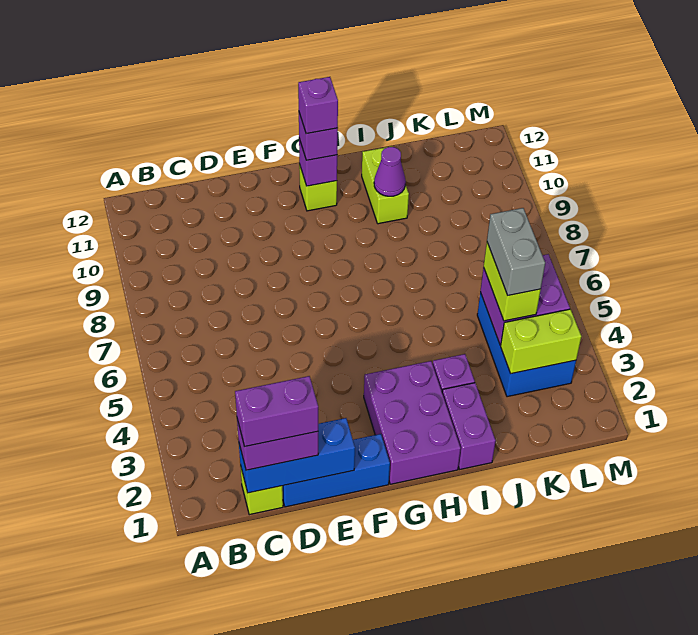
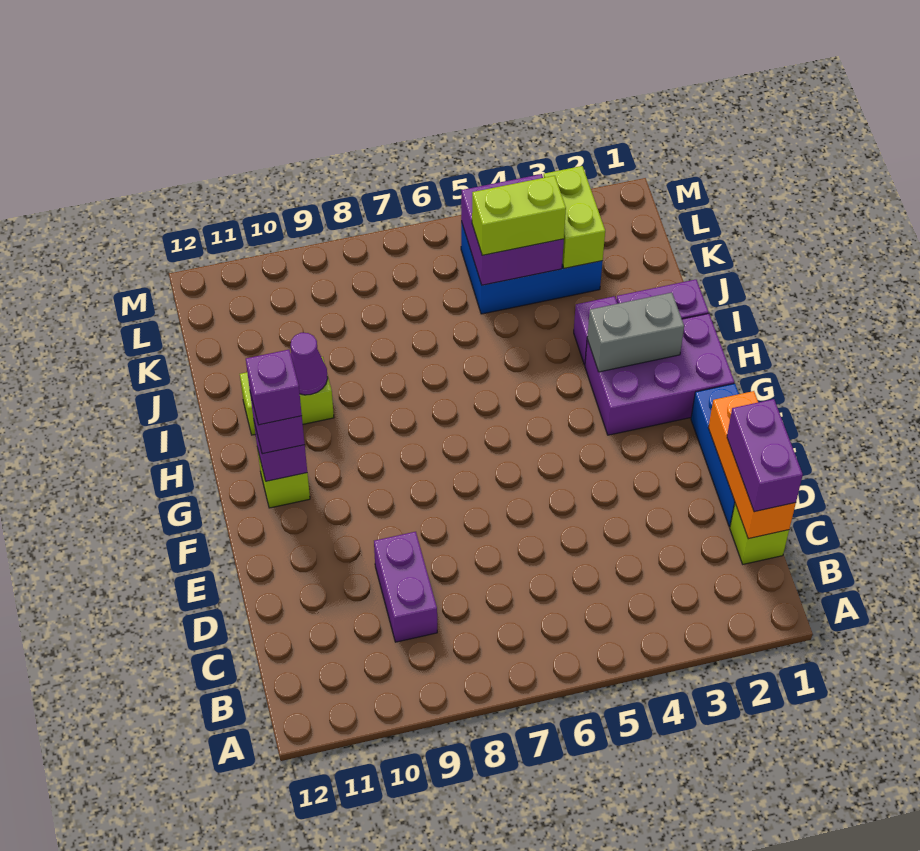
blue 1x3 brick [239,418,355,493] -> orange 1x3 brick [708,391,796,539]
purple 1x2 brick [235,376,318,446] -> purple 1x2 brick moved to [374,532,437,642]
grey 1x2 brick [487,208,545,295] -> grey 1x2 brick moved to [587,293,684,372]

